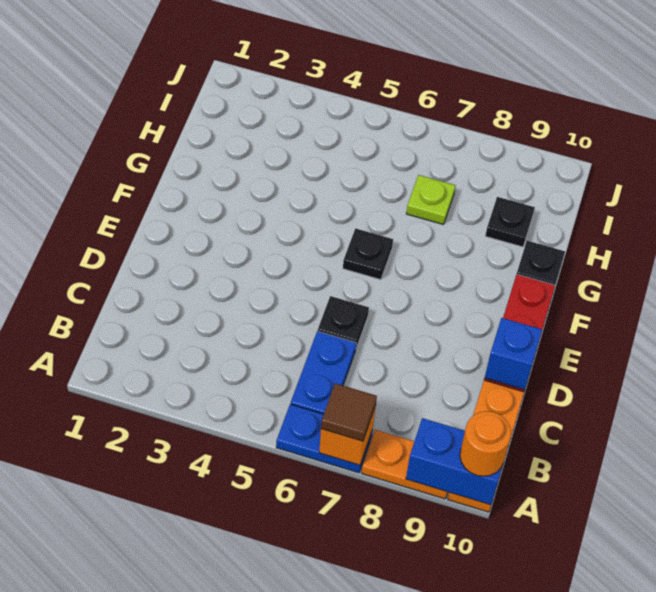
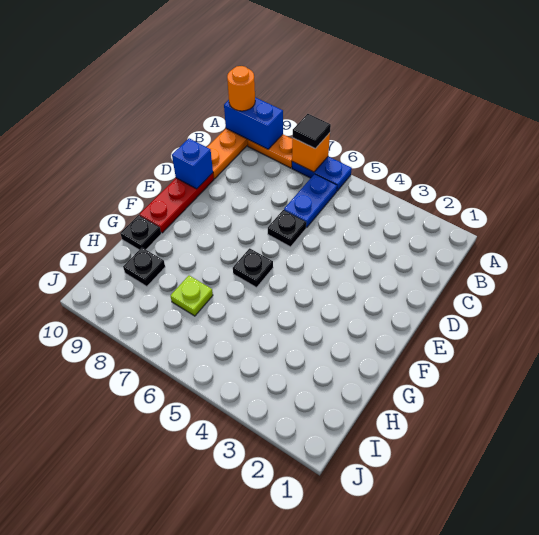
brown 1x1 tile [321,383,377,441] -> black 1x1 tile [293,114,331,149]

